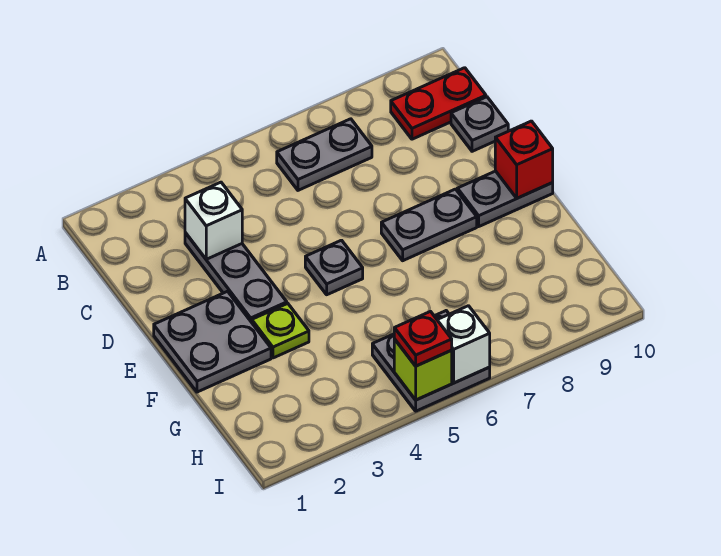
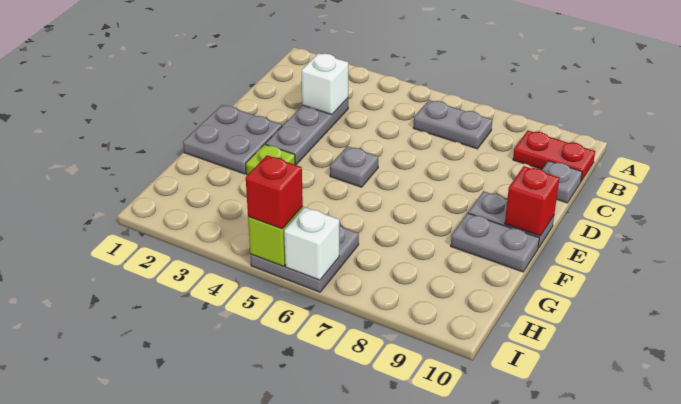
grey 1x2 plate [381,189,477,261] -> grey 1x2 plate moved to [451,213,539,272]
red 1x1 plate [394,312,452,366] -> red 1x1 brick [246,155,303,229]

